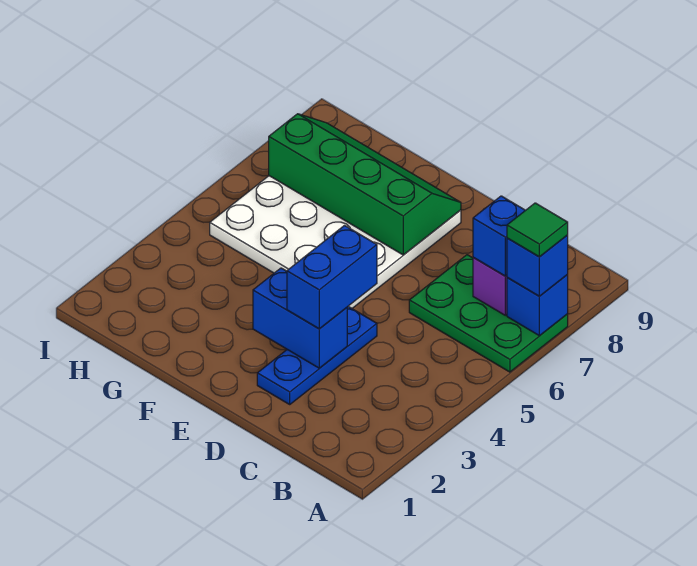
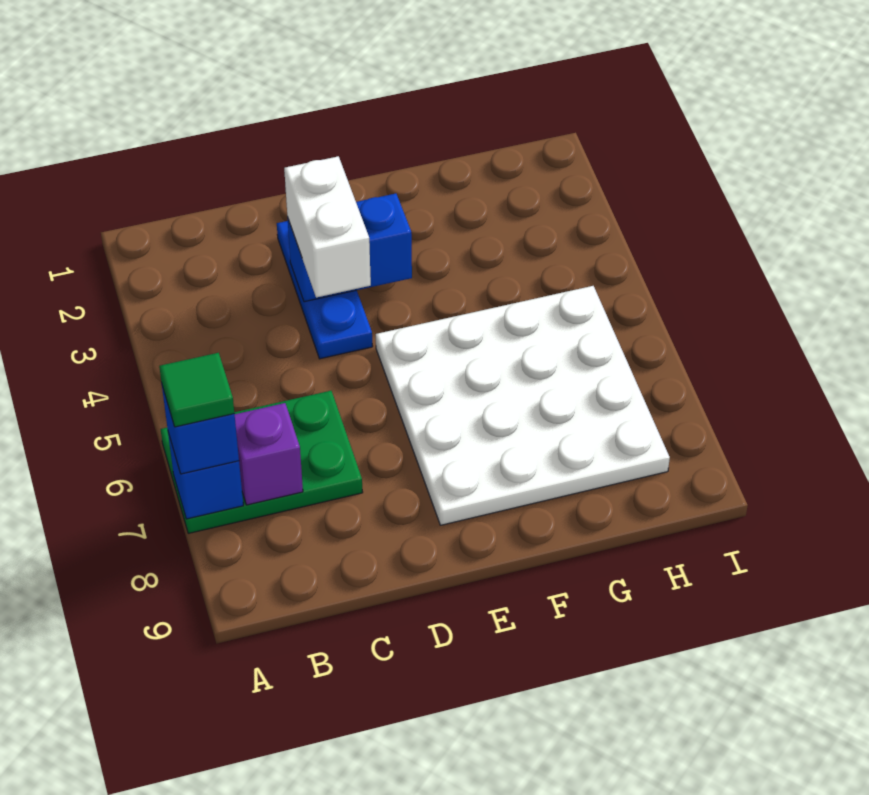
blue 1x1 brick [473,196,525,276] -> none
blue 1x2 brick [287,226,377,329] -> white 1x2 brick [284,156,371,298]
green 2x4 slope [269,114,461,255] -> none

